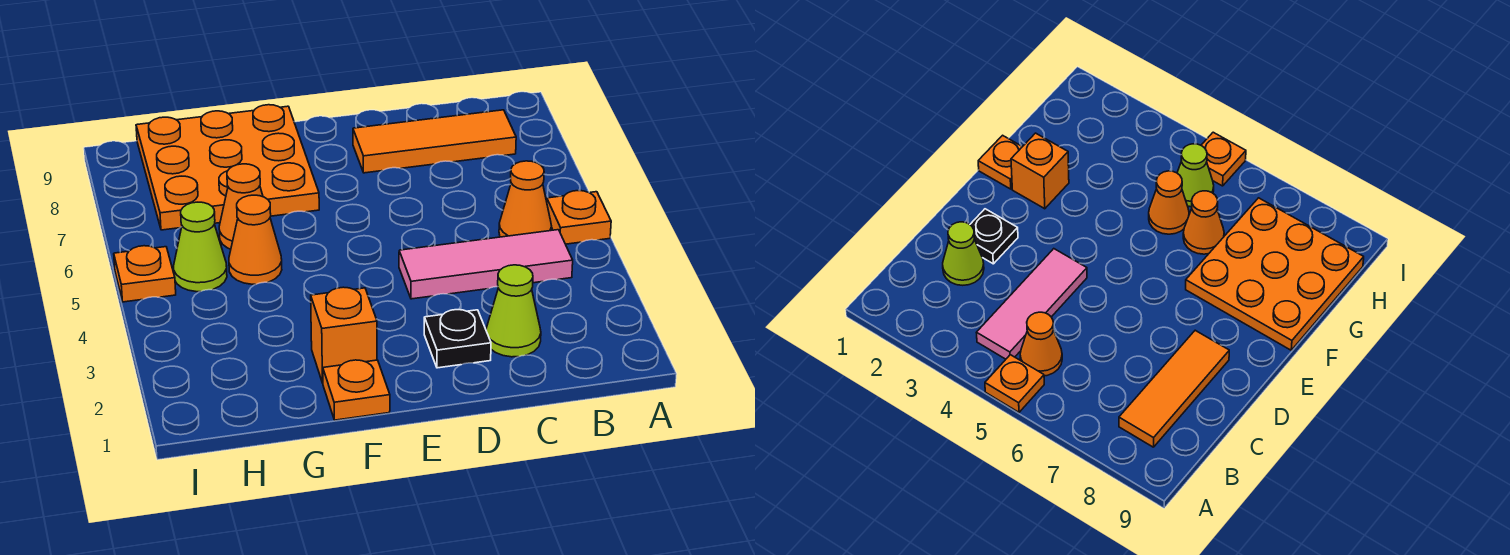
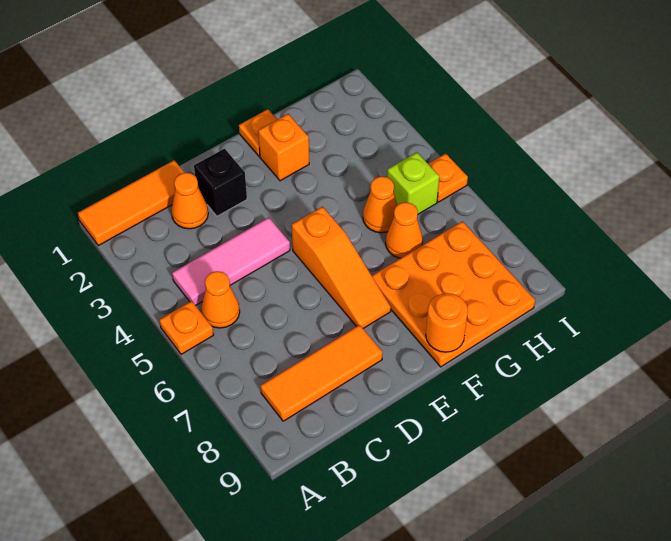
none -> orange 1x3 tile [78,160,184,246]
lime 1x1 cone [486,265,541,357] -> orange 1x1 cone [171,173,208,229]
black 1x1 plate [424,310,491,368] -> black 1x1 brick [194,149,247,216]
none -> orange 1x3 slope [292,207,391,328]
none -> orange 1x1 round brick [426,293,468,352]
lime 1x1 cone [174,202,227,292] -> lime 1x1 brick [387,152,439,214]

